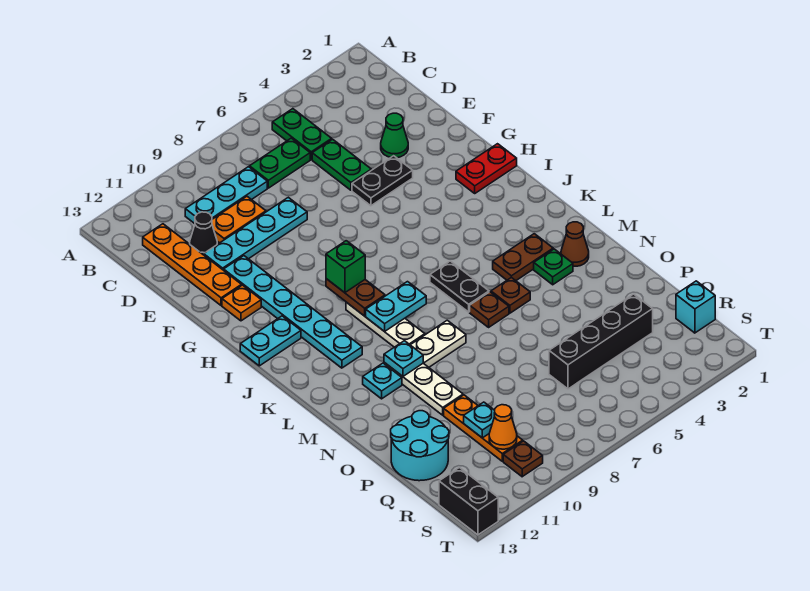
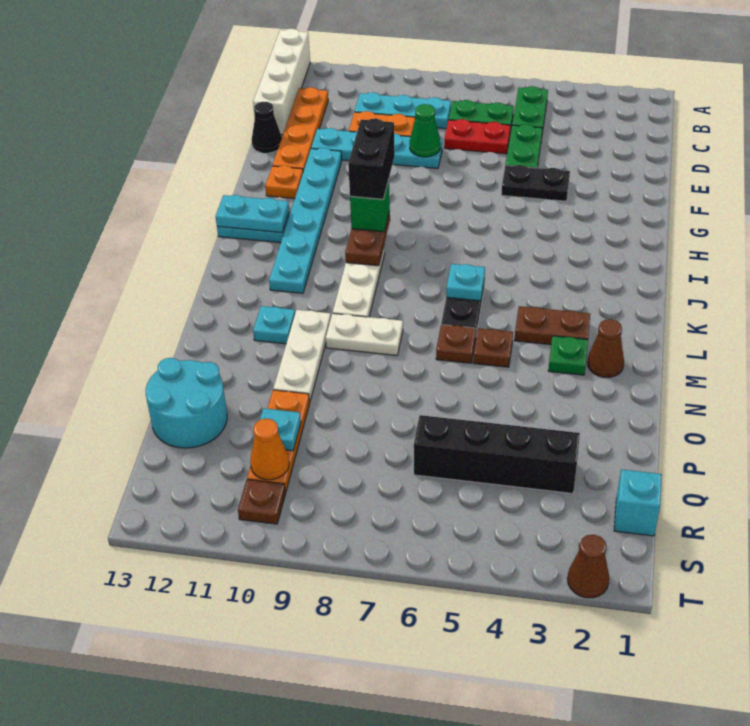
none -> white 1x4 brick [253,29,310,135]
black 1x1 cone [190,212,217,255] -> black 1x1 cone moved to [252,102,282,153]
green 1x1 cone [381,113,408,158] -> green 1x1 cone moved to [410,104,441,157]
red 1x2 plate [456,144,517,193] -> red 1x2 plate moved to [444,119,510,154]
cyan 1x2 plate [366,282,426,332] -> cyan 1x2 plate moved to [216,195,289,233]
cyan 1x1 plate [384,341,423,376] -> cyan 1x1 plate moved to [446,264,485,301]
black 1x2 brick [439,468,498,535] -> black 1x2 brick moved to [348,118,395,199]
none -> brown 1x1 cone [567,535,609,598]

